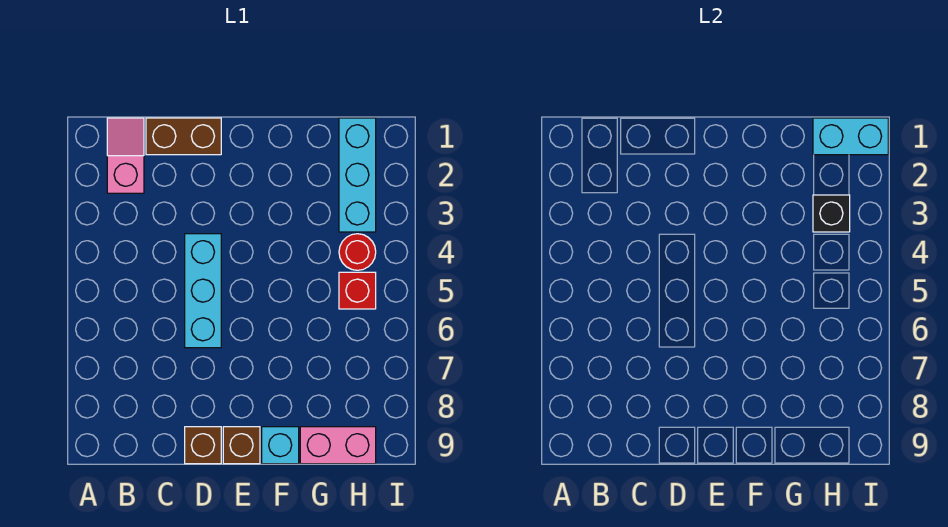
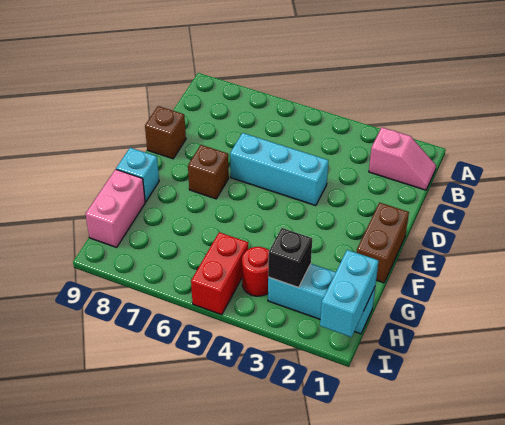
brown 1x2 brick [146,118,221,155] -> brown 1x2 brick moved to [357,203,409,283]
brown 1x1 brick [223,427,260,464] -> brown 1x1 brick moved to [188,145,229,199]
red 1x1 brick [339,272,376,309] -> red 1x2 brick [191,232,248,315]

